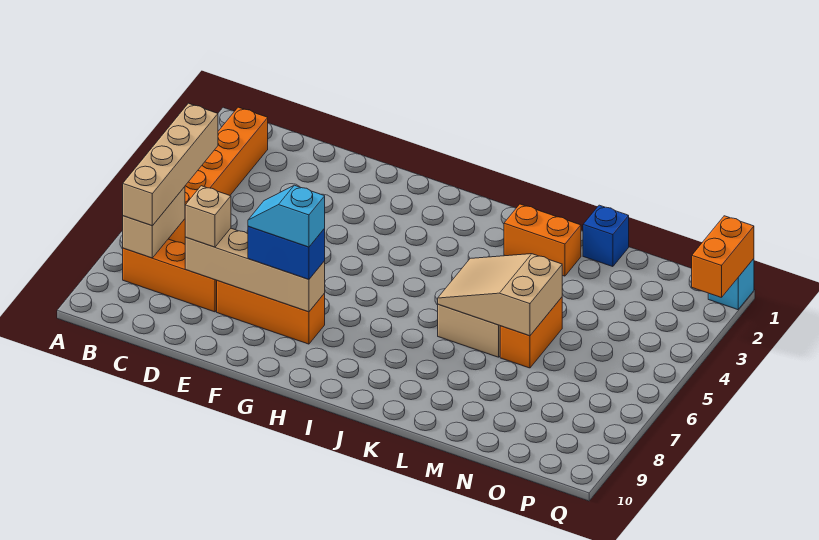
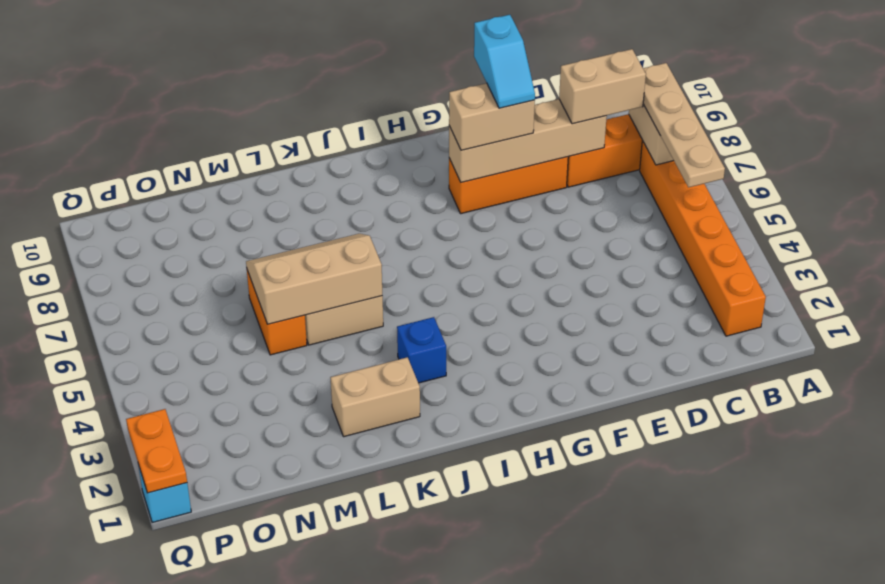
tan 1x4 brick [123,103,218,226] -> tan 1x4 plate [643,63,725,187]
tan 1x1 brick [185,186,231,247] -> tan 1x2 brick [559,49,646,124]
blue 1x2 brick [248,226,325,279] -> tan 1x2 brick [449,83,535,150]
cyan 1x2 slope [248,185,325,247] -> cyan 1x2 slope turned to [474,15,535,108]
orange 1x2 brick [504,204,581,276] -> tan 1x2 brick [330,357,420,437]
tan 2x3 slope [438,254,562,336] -> tan 2x3 slope turned to [246,234,382,324]
blue 1x1 brick [583,205,629,267] -> blue 1x1 brick moved to [397,317,446,383]
orange 1x2 brick [692,216,754,298] -> orange 1x2 plate [126,409,187,493]

